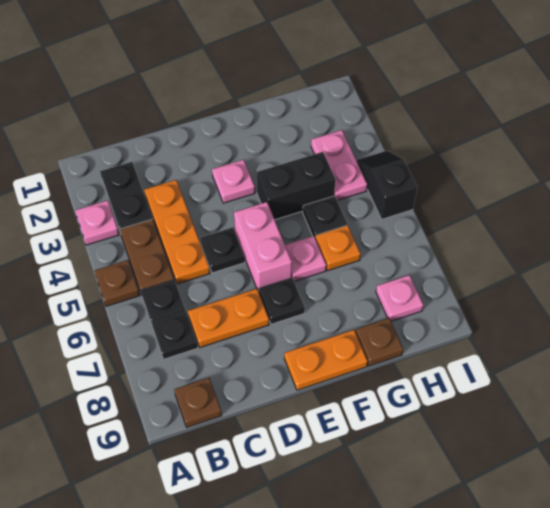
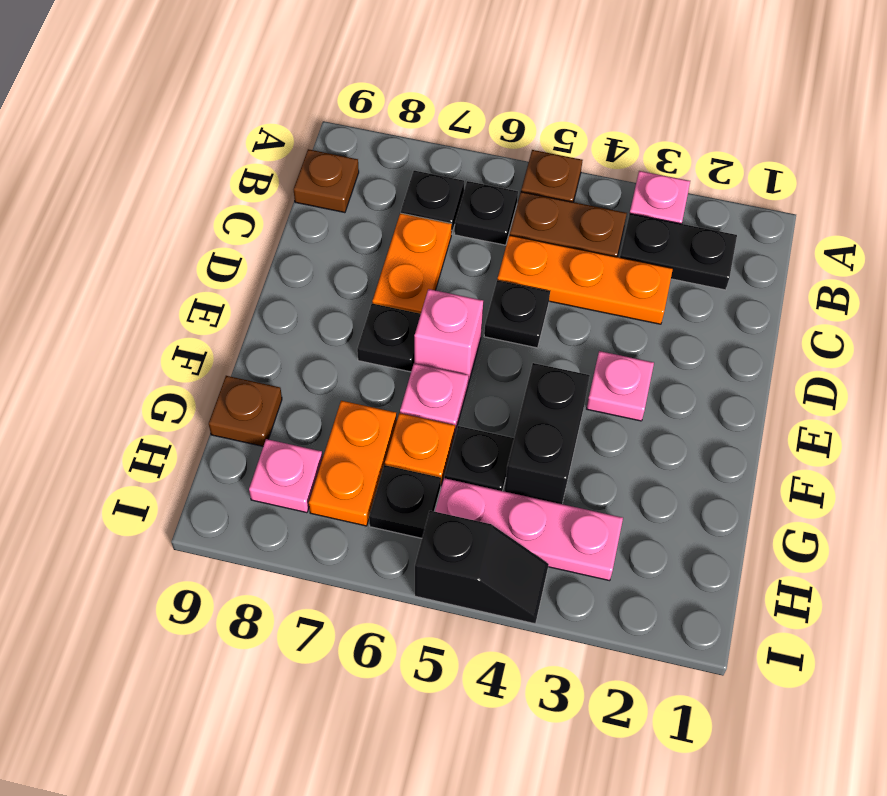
pink 1x2 brick [234,202,292,292] -> pink 1x1 brick [414,289,483,384]
orange 1x2 plate [284,330,368,390] -> orange 1x2 plate moved to [309,401,397,526]
pink 1x2 plate [311,130,367,200] -> pink 1x3 plate [435,478,623,581]
none -> black 1x1 plate [369,465,441,538]

